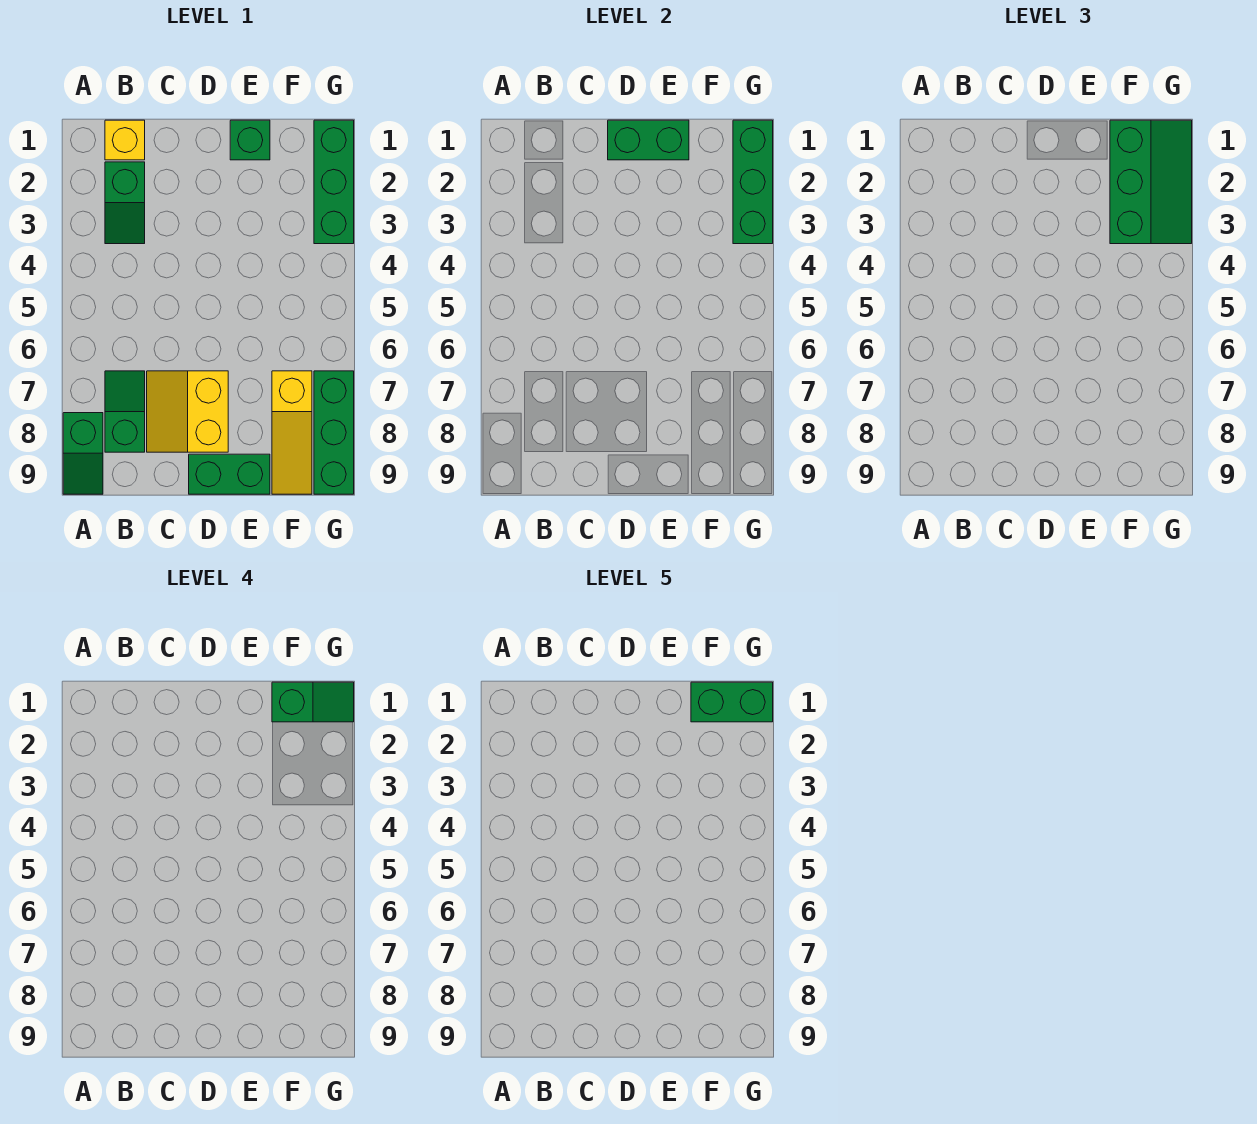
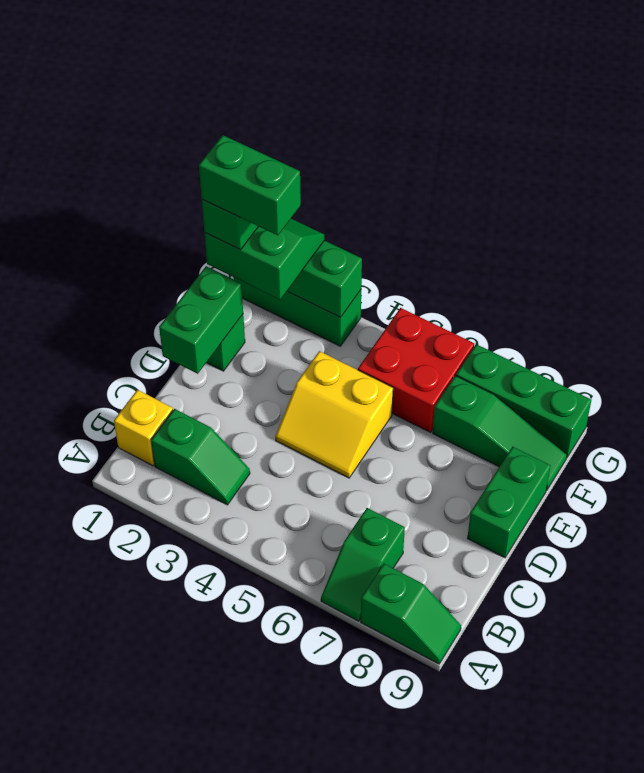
green 1x2 slope [105,371,145,452] -> green 1x2 slope turned to [321,508,405,621]
yellow 2x2 slope [147,371,228,452] -> yellow 2x2 slope moved to [276,351,393,478]
green 2x3 slope [1110,120,1192,244] -> green 2x2 slope [205,219,324,300]
green 1x2 brick [691,682,773,722] -> green 1x2 brick turned to [199,135,301,235]
none -> red 2x2 brick [358,308,474,433]
yellow 1x3 slope [272,371,312,494] -> green 1x3 slope [433,376,567,490]

